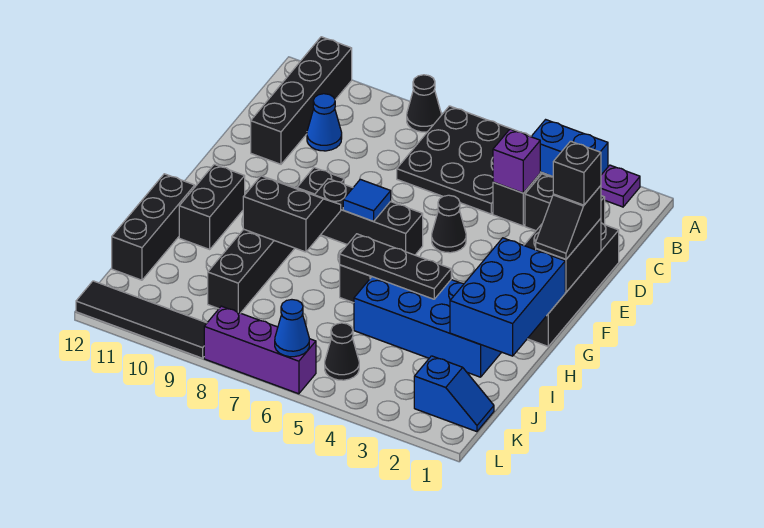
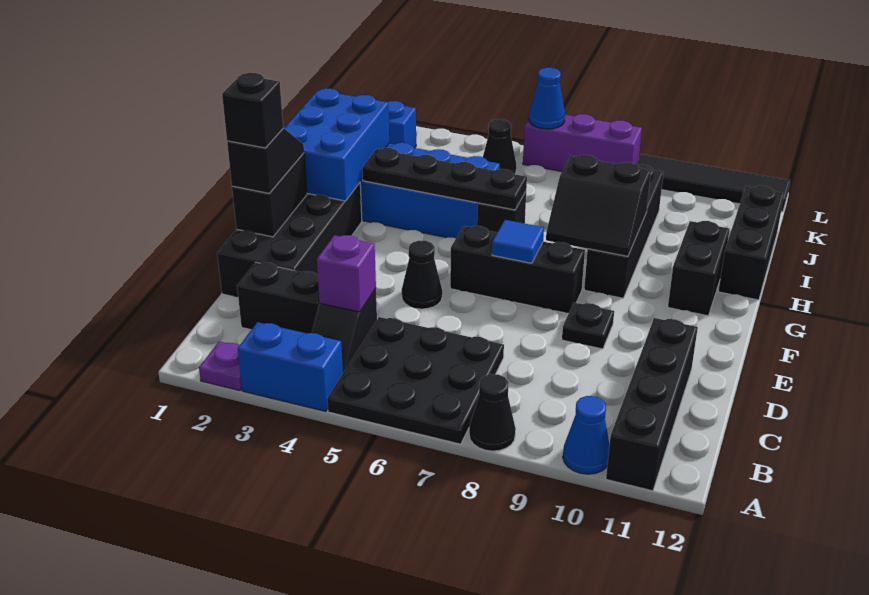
blue 1x1 cone [307,94,342,151] -> blue 1x1 cone moved to [563,396,610,474]
black 1x3 plate [340,234,451,299] -> black 1x4 plate [362,148,527,210]

